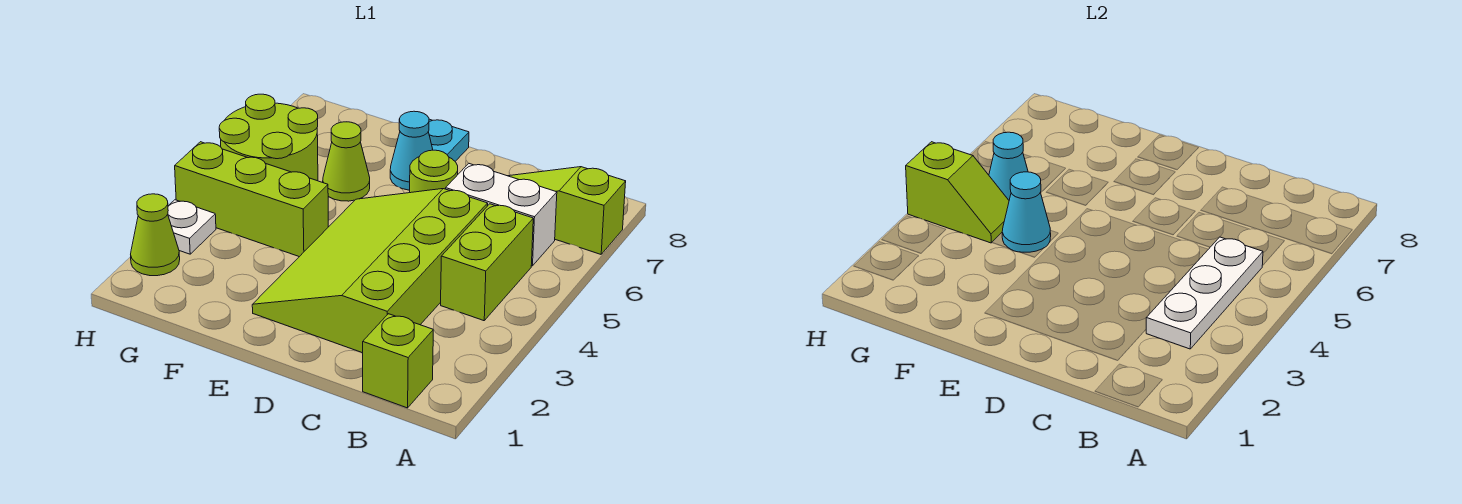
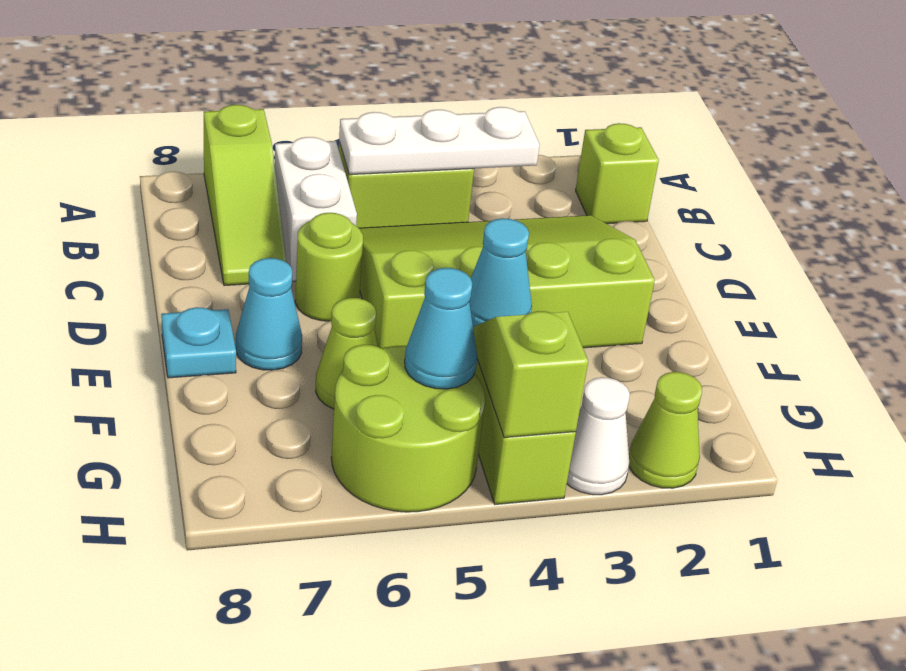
lime 3x4 slope [252,189,488,353] -> lime 3x4 slope turned to [359,215,655,348]
white 1x1 plate [168,200,216,254] -> white 1x1 cone [567,377,630,495]

